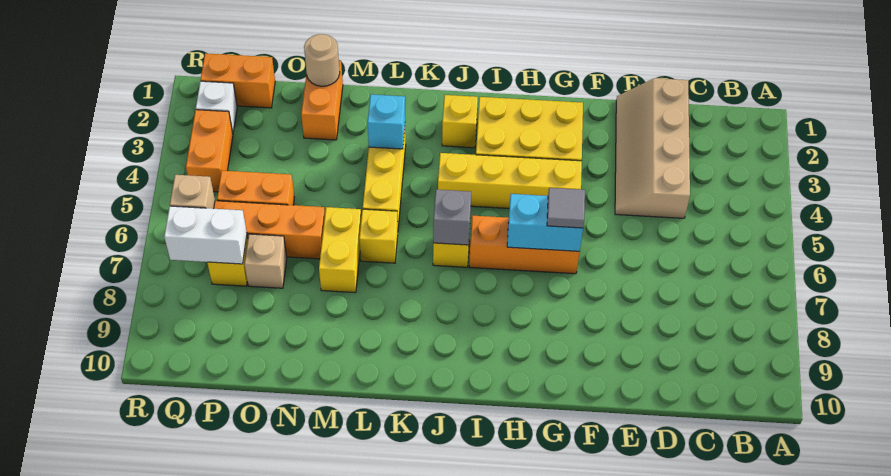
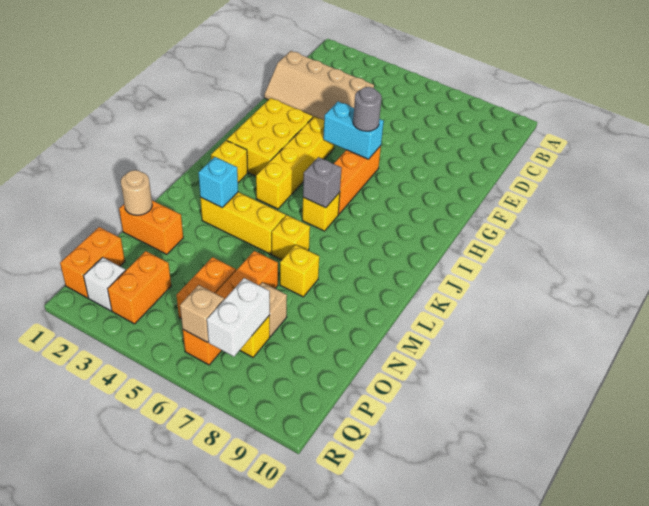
cyan 1x2 brick [507,194,583,251] -> cyan 1x2 brick turned to [323,102,384,159]
grey 1x1 tile [547,188,585,228] -> grey 1x1 round brick [353,87,382,131]
yellow 1x2 brick [319,207,361,293] -> yellow 1x1 brick [280,245,319,297]
orange 1x2 brick [186,110,233,192] -> orange 1x2 brick turned to [108,251,171,324]

